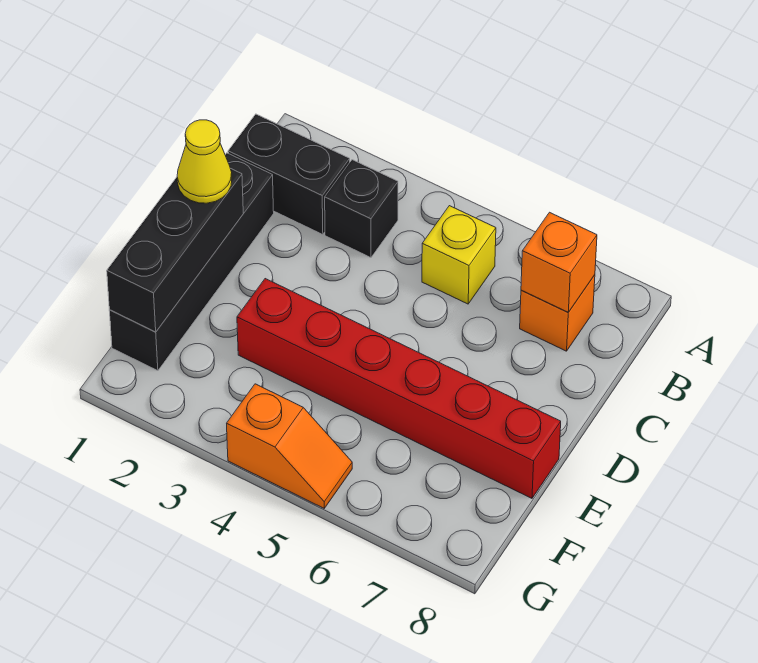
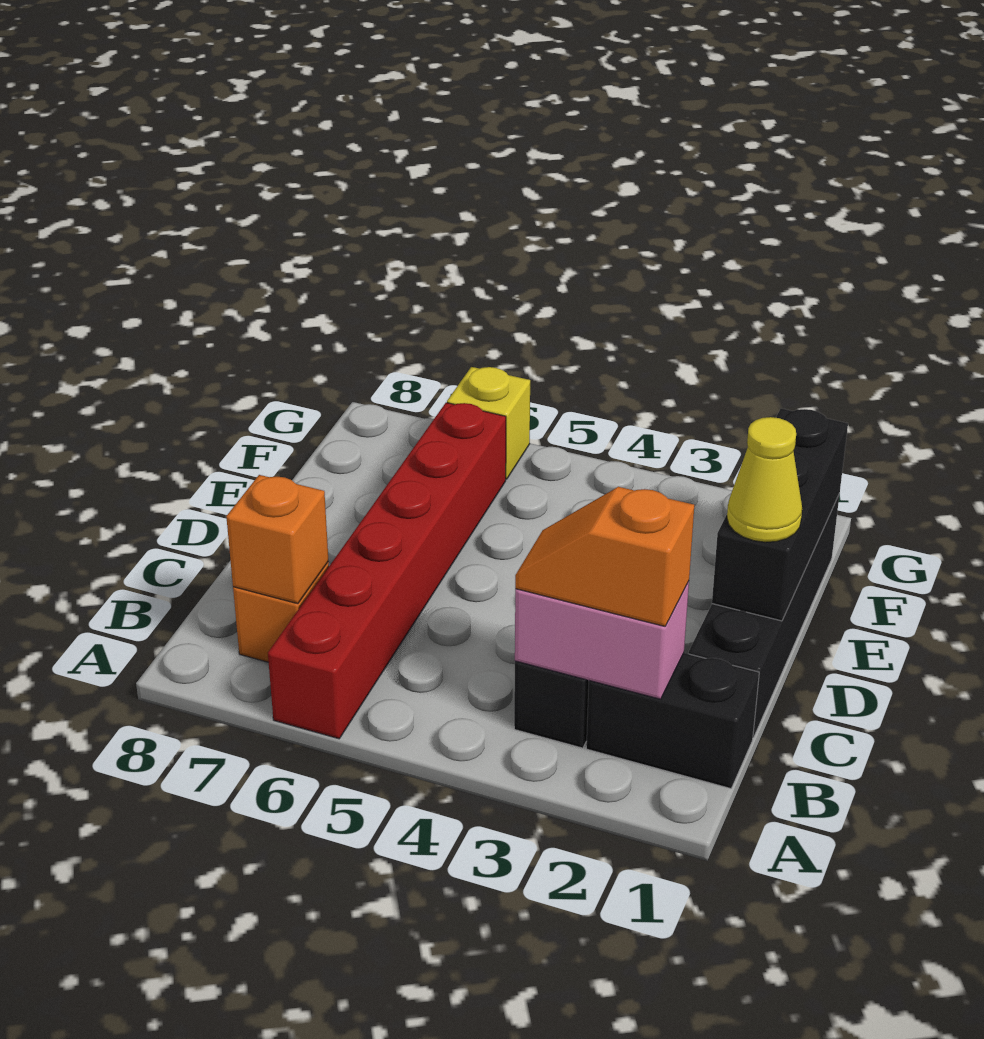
none -> pink 1x2 brick [515,582,689,699]
yellow 1x1 brick [422,206,496,304] -> yellow 1x1 brick moved to [447,367,530,479]
red 1x6 brick [237,279,561,498] -> red 1x6 brick turned to [268,403,506,739]
orange 1x2 slope [227,384,352,508] -> orange 1x2 slope moved to [515,487,694,626]

